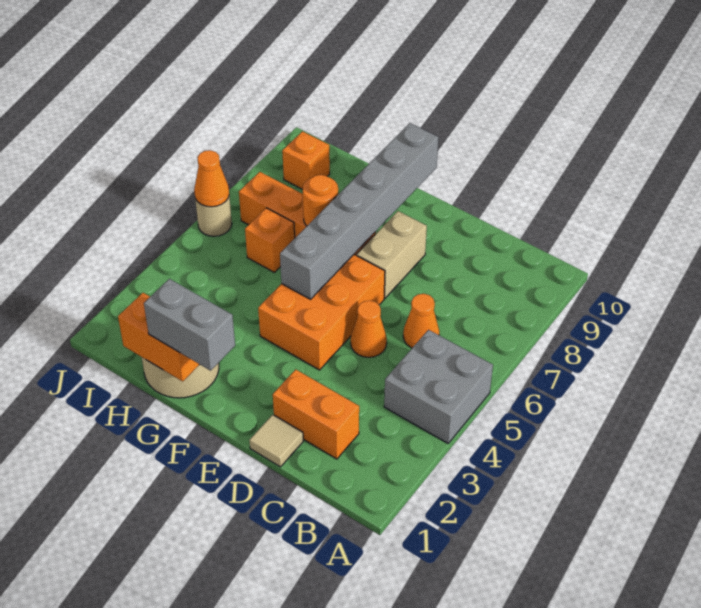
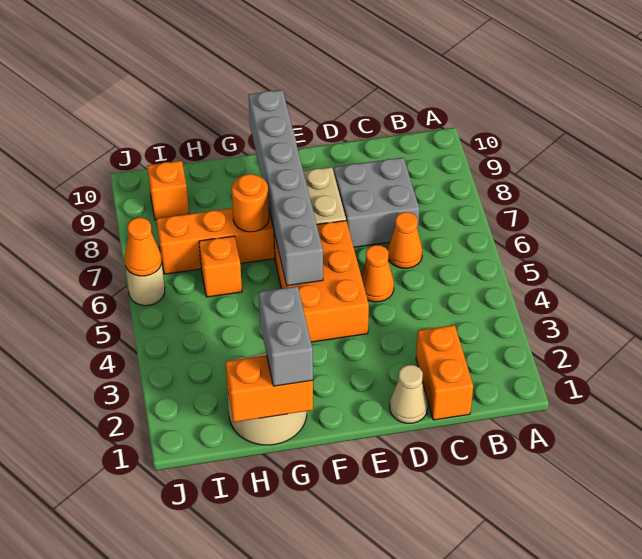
grey 2x2 brick [384,330,493,443] -> grey 2x2 brick moved to [334,157,419,247]
orange 1x2 brick [273,369,359,459] -> orange 1x2 brick turned to [416,325,473,420]
tan 1x1 tile [249,415,303,467] -> tan 1x1 cone [390,365,428,423]
grey 1x2 brick [144,279,235,371] -> grey 1x2 brick turned to [259,286,313,386]

